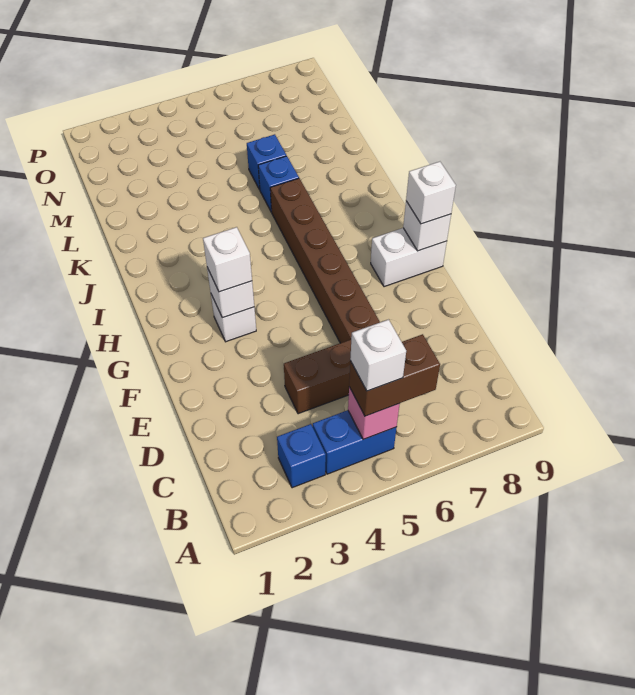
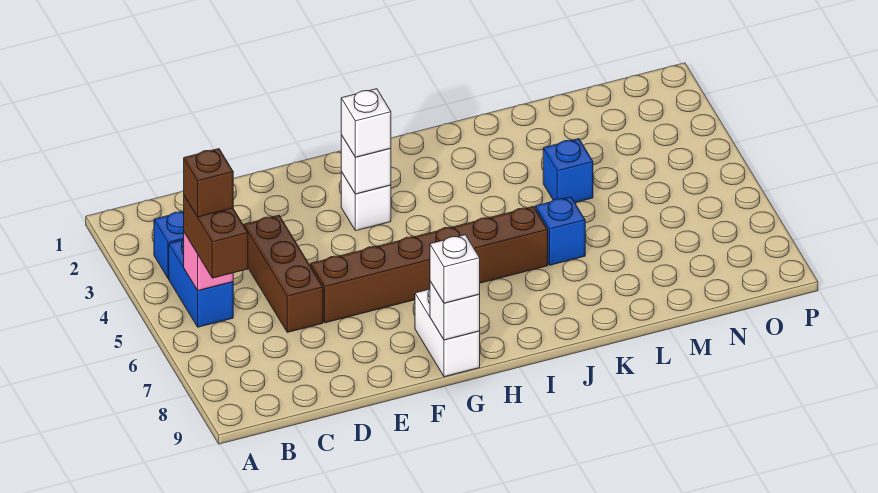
white 1x1 brick [350,319,406,391] -> brown 1x1 brick [184,149,233,217]
blue 1x1 brick [247,134,286,190] -> blue 1x1 brick moved to [543,139,593,203]

